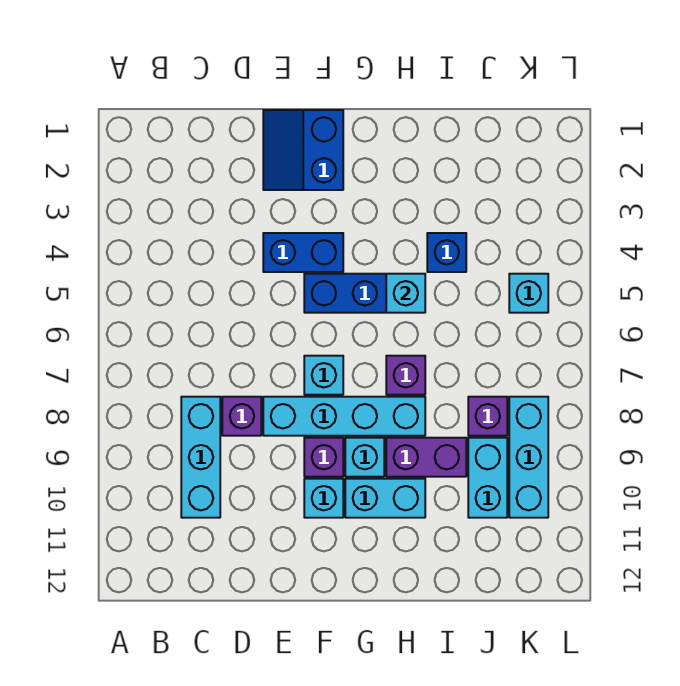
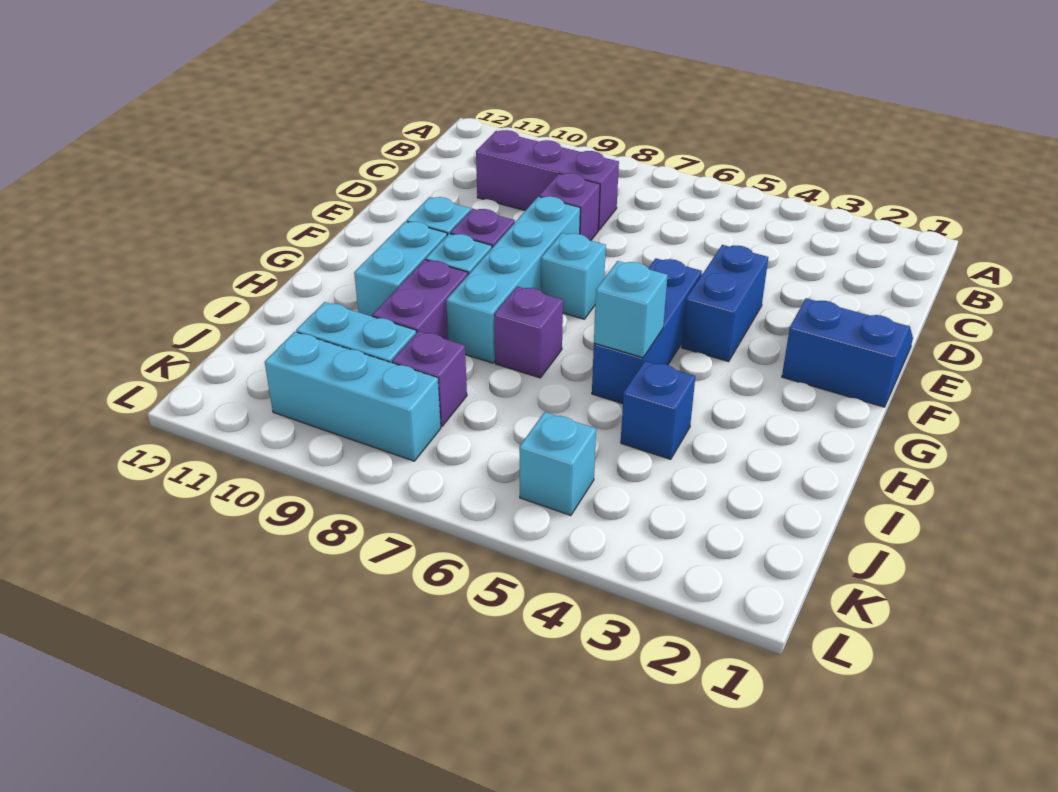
cyan 1x3 brick [181,397,220,518] -> purple 1x3 brick [476,130,619,230]

